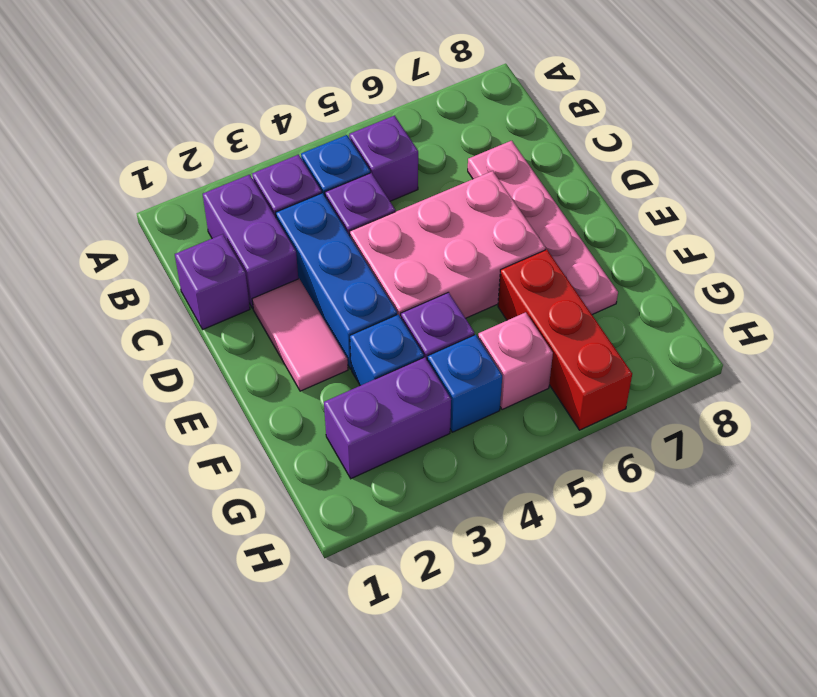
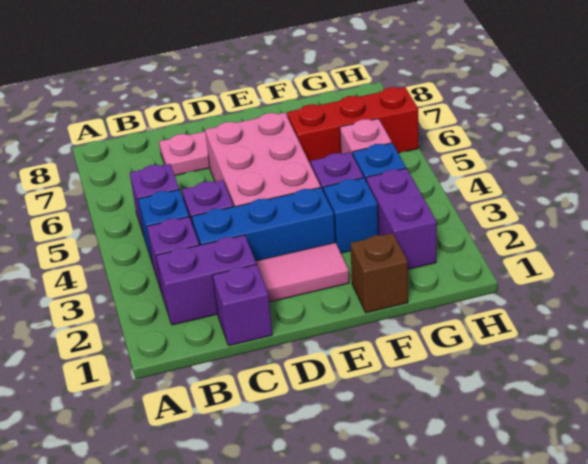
none -> brown 1x1 brick [350,233,408,313]

